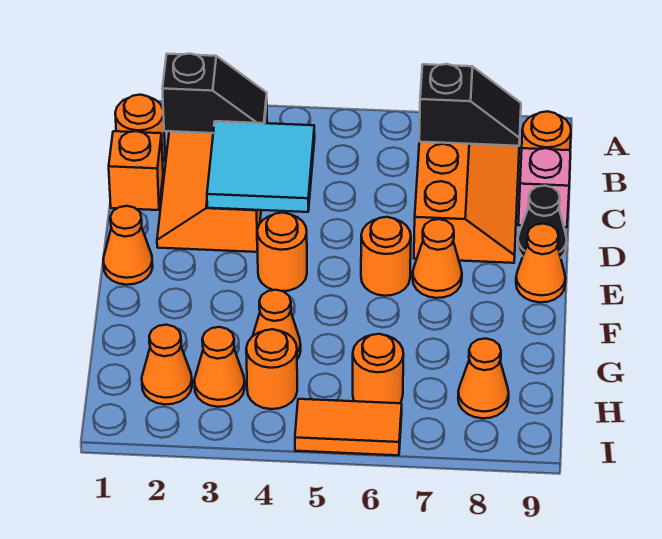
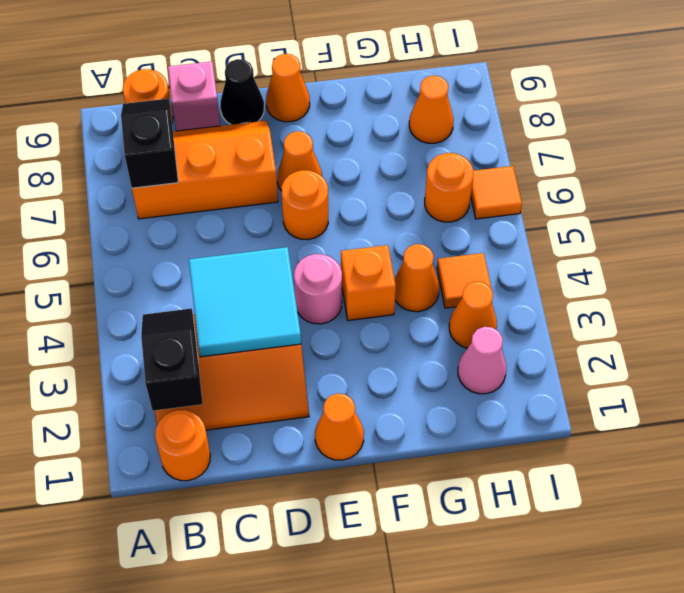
orange 1x1 brick [109,131,163,210] -> orange 1x1 brick moved to [341,245,396,321]
orange 1x1 round brick [257,213,307,291] -> pink 1x1 round brick [294,254,342,324]
orange 1x1 cone [142,325,192,404] -> pink 1x1 cone [458,327,506,394]
orange 1x1 round brick [246,329,297,409] -> orange 1x1 tile [437,253,492,308]
orange 1x2 tile [295,399,402,455] -> orange 1x1 tile [471,166,522,219]

